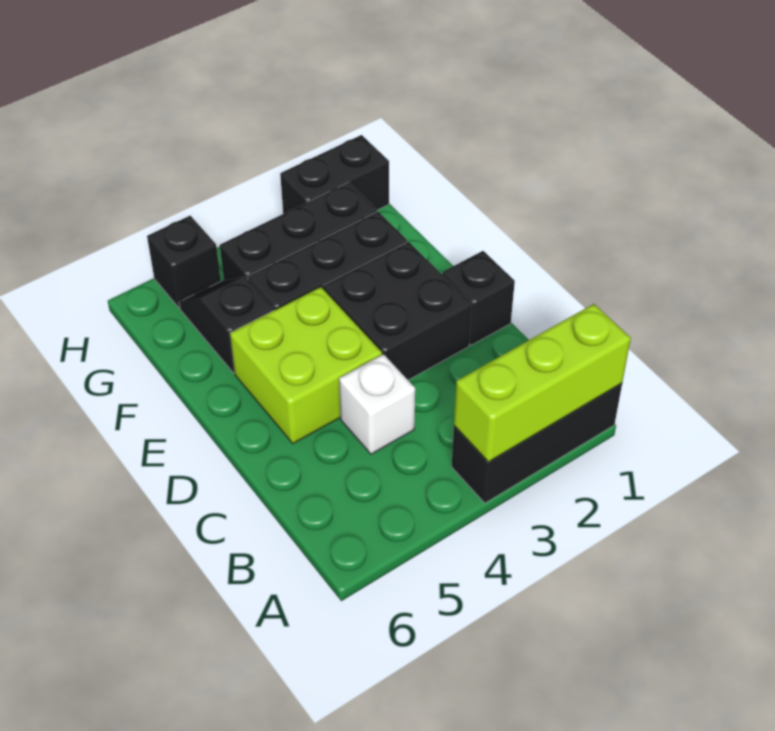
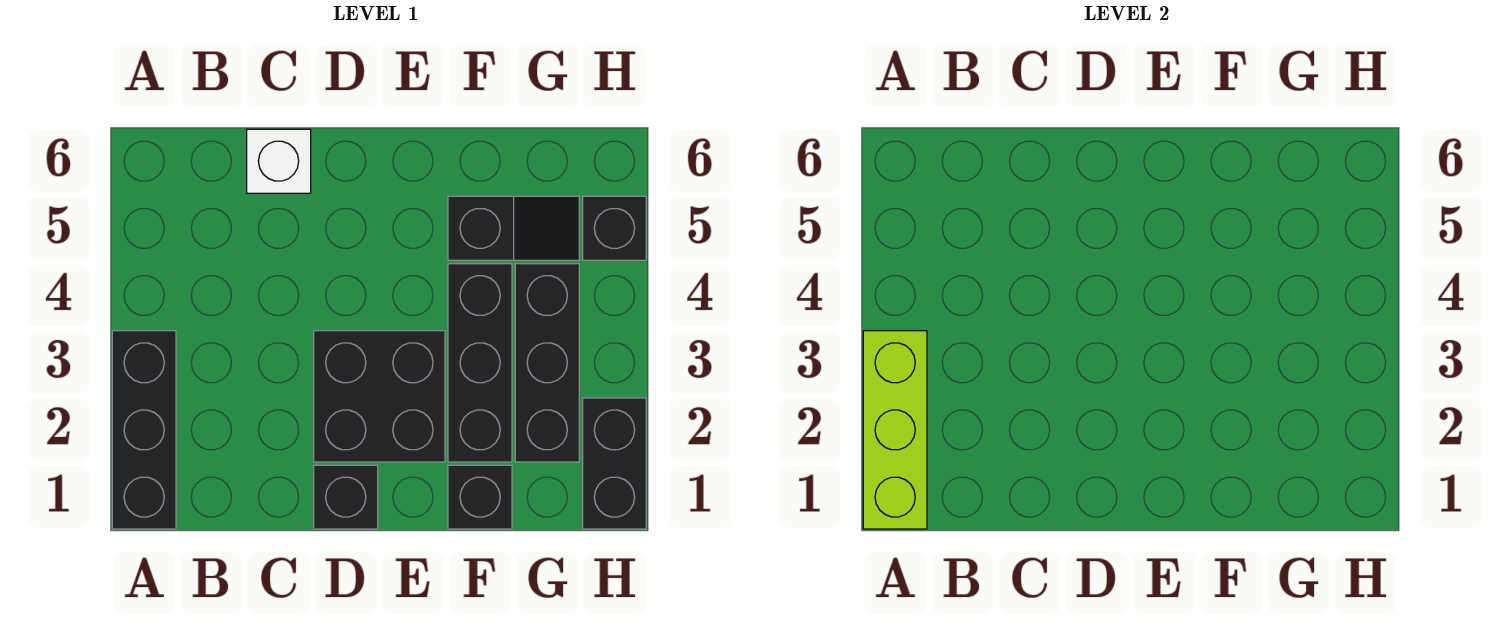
white 1x1 brick [339,354,415,454] -> white 1x1 brick moved to [247,129,311,193]
lime 2x2 brick [230,287,382,444] -> none
none -> black 1x1 brick [448,465,512,529]

